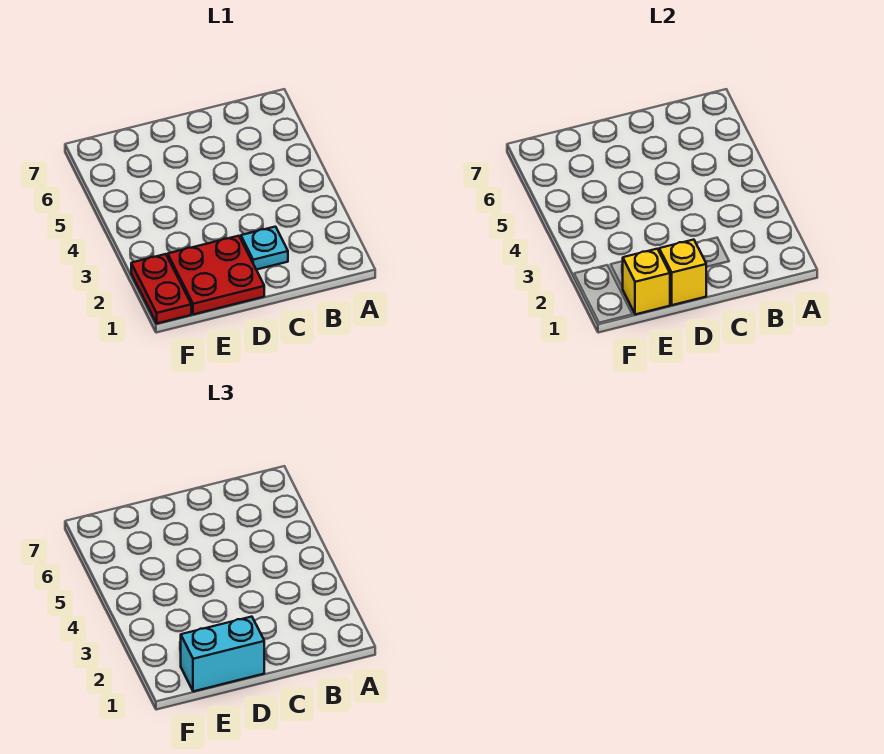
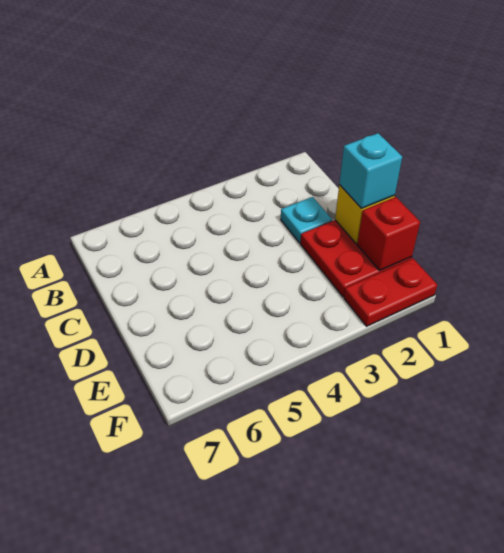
cyan 1x2 brick [181,617,264,691] -> cyan 1x1 brick [339,133,402,209]
yellow 1x1 brick [623,249,670,314] -> red 1x1 brick [357,197,420,270]

